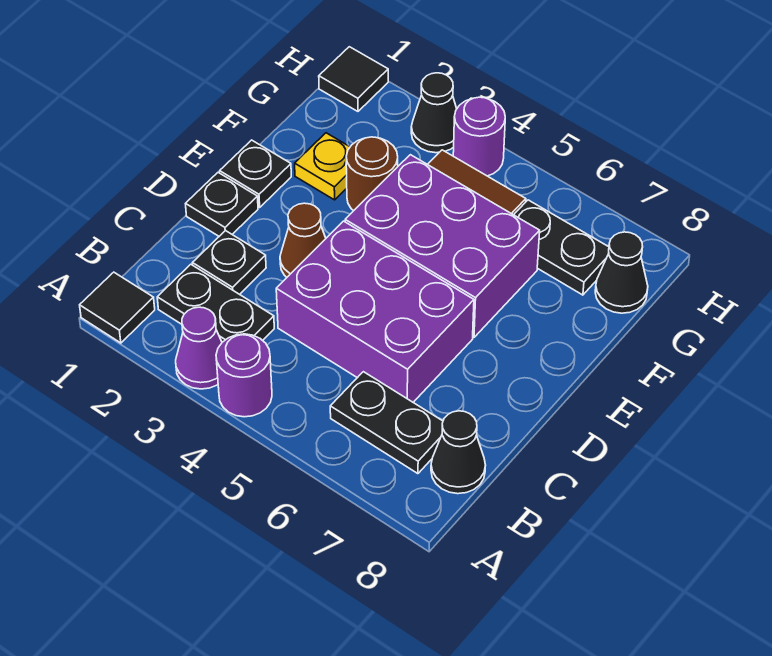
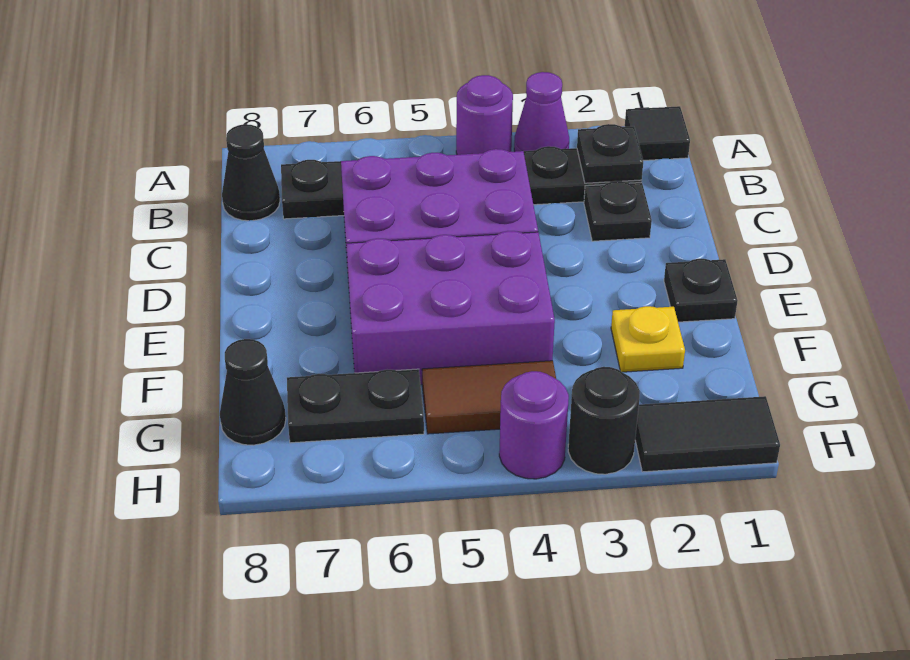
black 1x1 plate [186,172,258,236] -> black 1x1 plate moved to [577,124,643,183]
brown 1x1 cone [280,203,326,277] -> none
brown 1x1 round brick [346,137,398,211] -> none
black 1x1 tile [319,47,388,111] -> black 1x2 tile [635,396,780,472]
black 1x1 cone [411,73,457,153] -> black 1x1 round brick [568,367,640,474]

